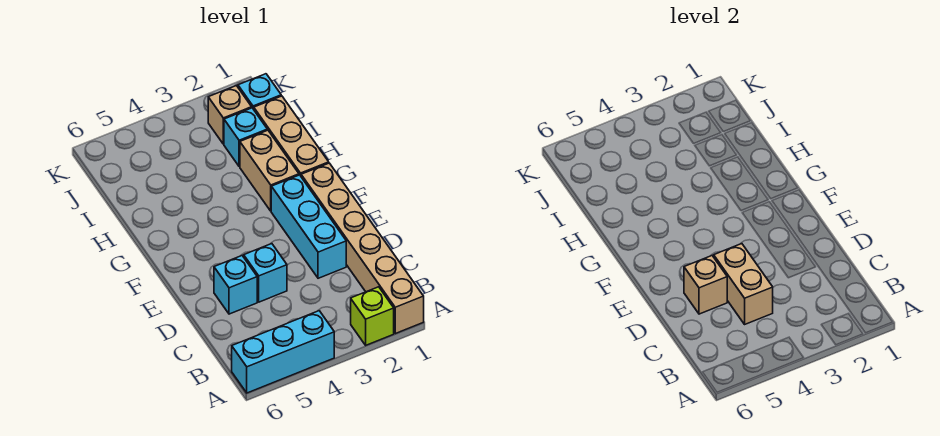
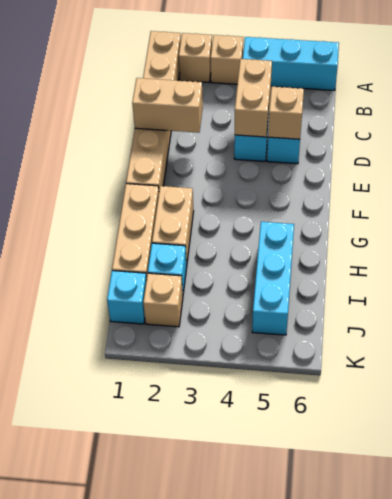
lime 1x1 brick [351,287,394,345] -> tan 1x1 brick [179,33,212,83]
none -> tan 1x1 brick [211,35,243,84]
none -> tan 1x2 brick [132,78,203,133]
cyan 1x3 brick [271,175,346,278] -> cyan 1x3 brick moved to [252,222,294,335]

